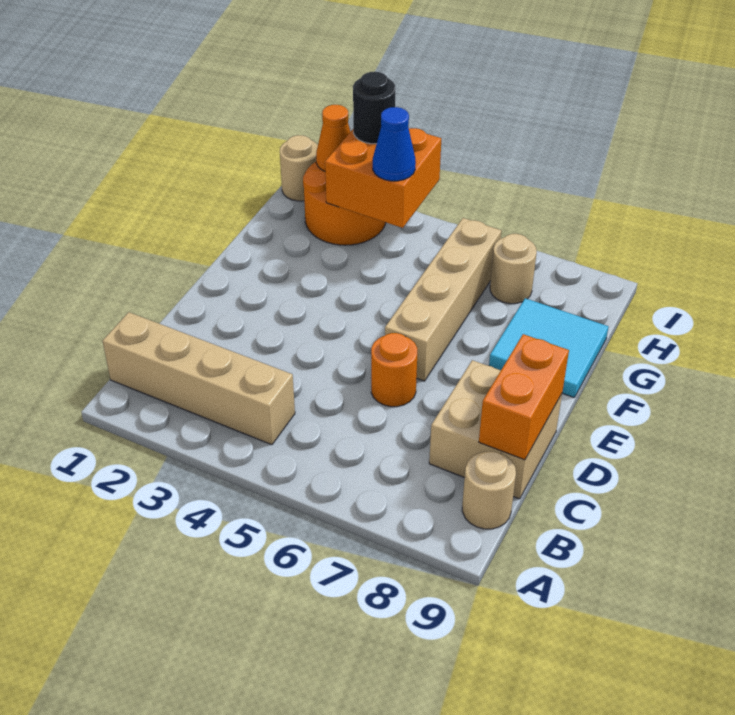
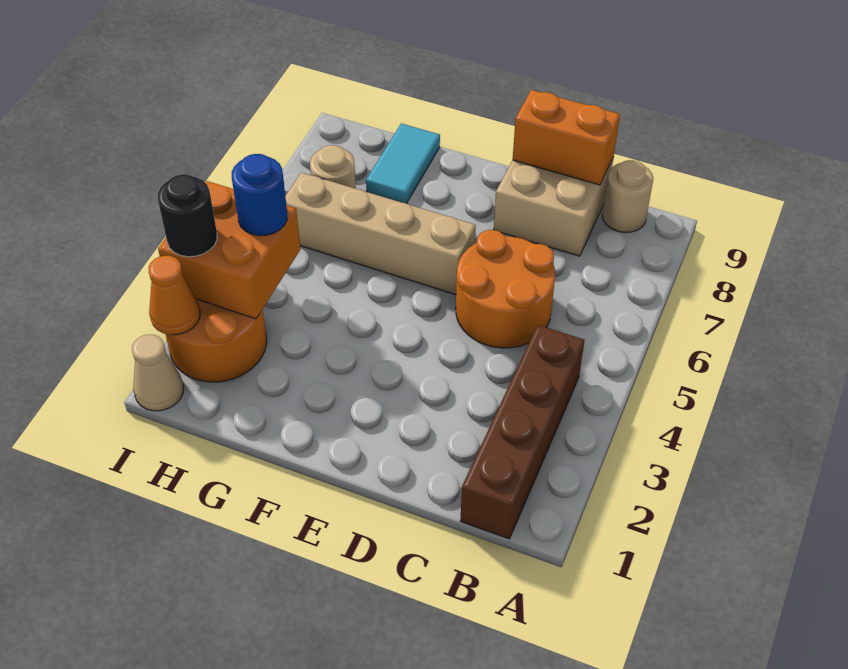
tan 1x4 brick [103,312,295,445] -> brown 1x4 brick [460,325,584,539]
orange 1x1 round brick [371,333,417,407] -> orange 2x2 round brick [456,230,555,348]
cyan 2x2 tile [489,298,609,397] -> cyan 1x2 tile [366,124,440,203]
blue 1x1 cone [373,107,416,181] -> blue 1x1 round brick [232,154,287,236]
tan 1x1 round brick [280,135,318,201] -> tan 1x1 cone [132,335,184,411]

